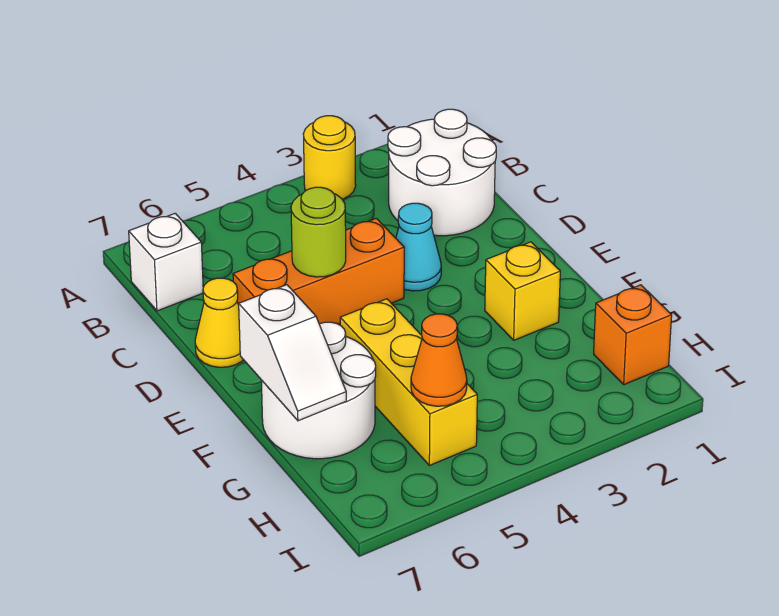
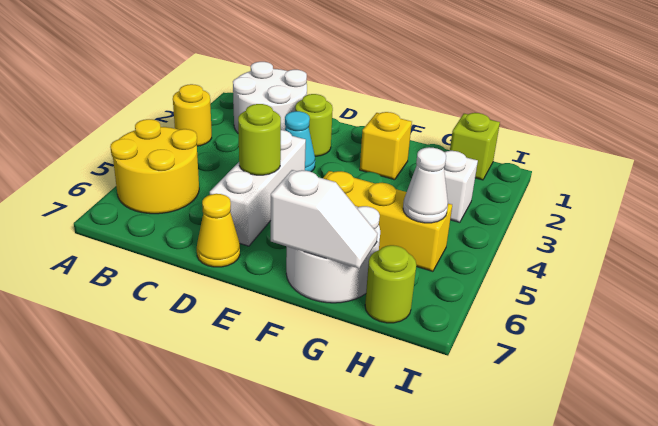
none -> yellow 2x2 round brick [110,119,199,214]
white 1x1 brick [129,213,203,311] -> white 1x1 brick moved to [444,151,478,222]
none -> lime 1x1 round brick [295,94,333,156]
orange 1x3 brick [233,218,404,324] -> white 1x3 brick [210,130,306,246]
orange 1x1 brick [594,285,672,385] -> lime 1x1 brick [450,113,500,180]
orange 1x1 cone [411,314,467,406] -> white 1x1 cone [403,147,448,223]
none -> lime 1x1 round brick [365,245,416,323]

